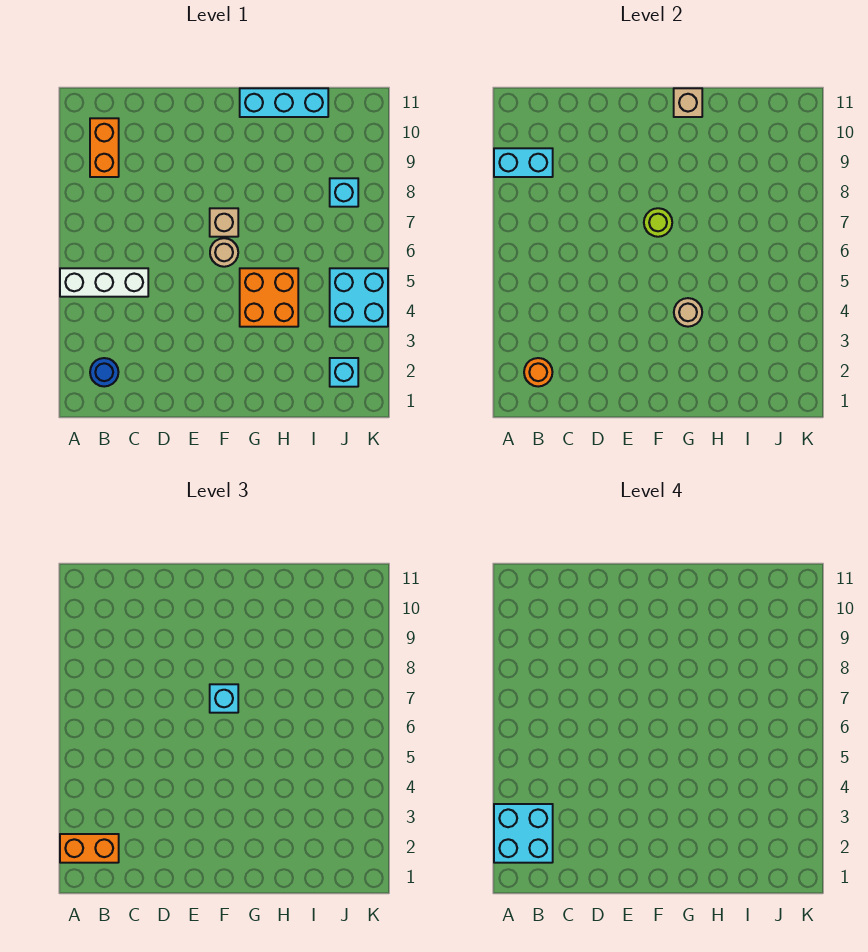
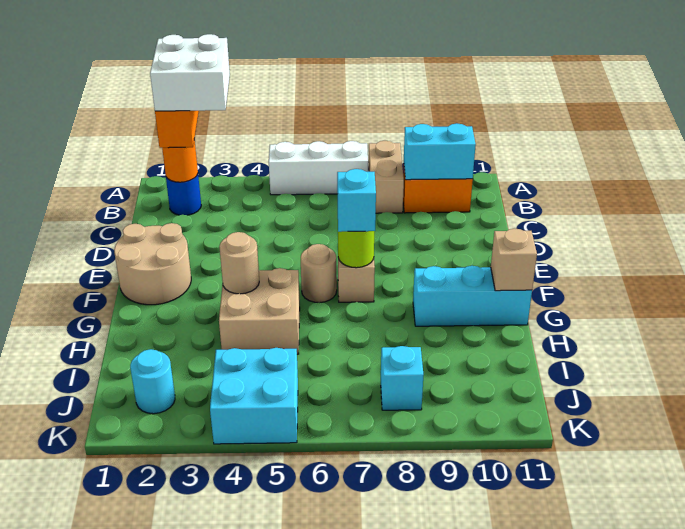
cyan 2x2 brick [494,804,553,863] -> white 2x2 brick [150,34,230,111]
white 1x3 brick [60,268,148,297] -> white 1x3 brick turned to [269,141,368,195]
none -> tan 1x2 brick [368,141,404,213]
cyan 1x2 brick [494,148,553,177] -> cyan 1x2 brick turned to [404,123,476,180]
none -> tan 2x2 round brick [114,223,191,305]
orange 2x2 brick [240,268,298,327] -> tan 2x2 brick [219,268,300,354]
cyan 1x3 brick [240,88,328,117] -> cyan 1x3 brick turned to [413,266,532,326]
cyan 1x1 brick [330,358,358,387] -> cyan 1x1 round brick [130,349,175,414]

